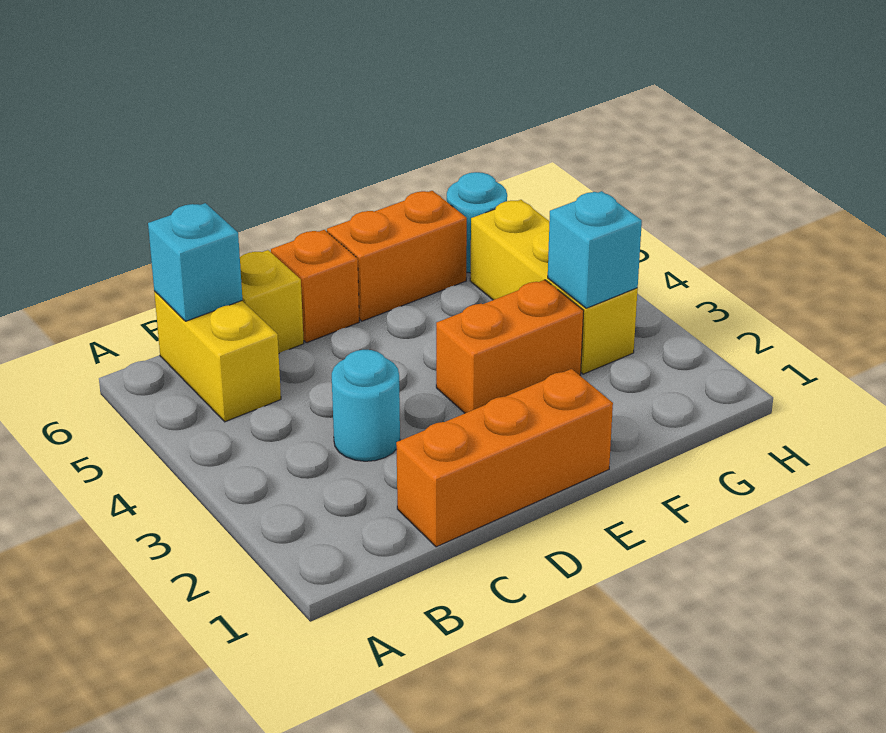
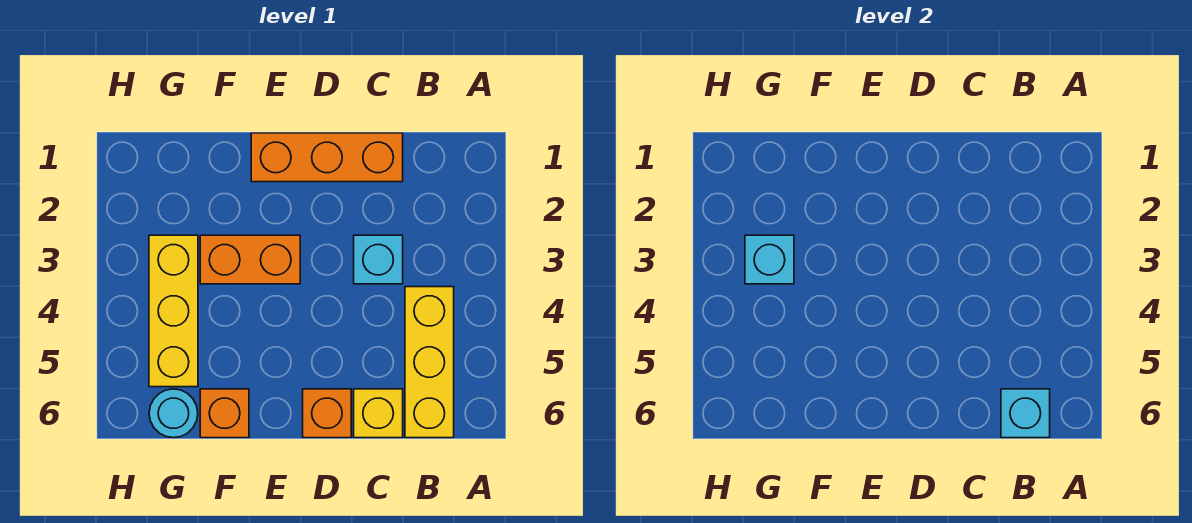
yellow 1x2 brick [154,291,281,422] -> yellow 1x3 brick [405,287,454,438]
cyan 1x1 round brick [332,350,400,461] -> cyan 1x1 brick [354,235,403,284]
orange 1x2 brick [327,191,467,321] -> orange 1x1 brick [200,389,249,438]

